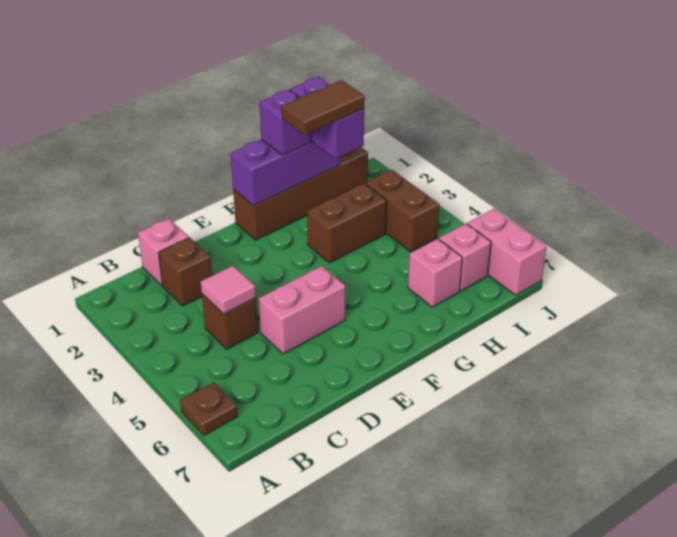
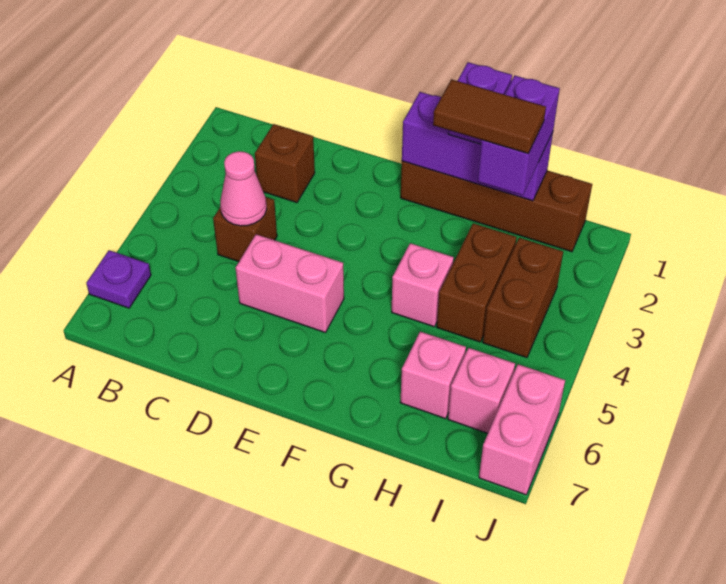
brown 1x1 plate [180,382,238,436] -> purple 1x1 plate [86,250,151,308]
pink 1x1 brick [138,219,189,285] -> pink 1x1 brick moved to [392,243,454,327]
pink 1x1 tile [201,266,256,314] -> pink 1x1 cone [220,151,267,226]
brown 1x2 brick [307,184,387,263] -> brown 1x2 brick turned to [437,223,517,342]

